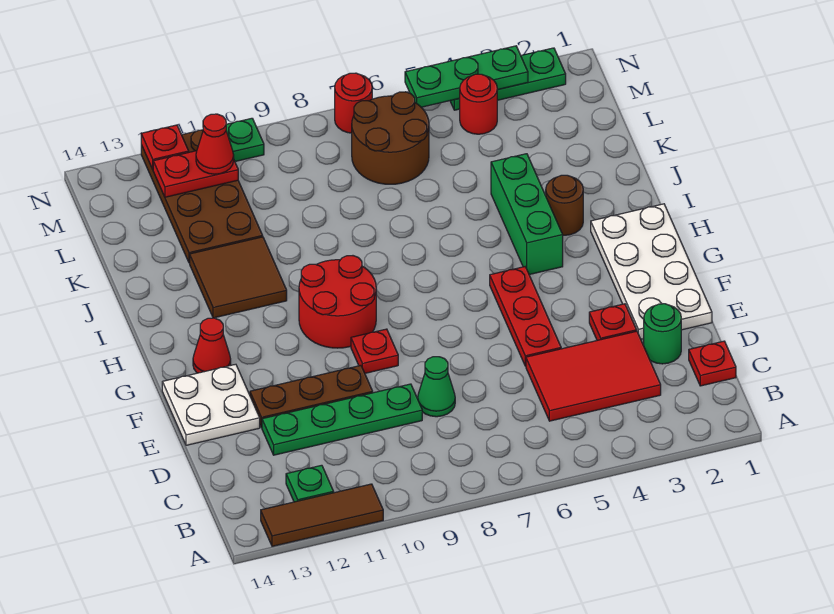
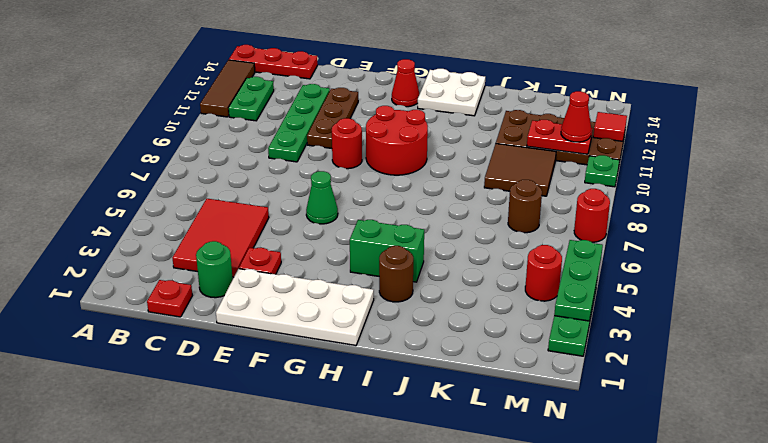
green 1x1 plate [286,465,334,502] -> green 1x2 plate [229,77,274,121]
green 1x1 cone [418,357,455,417] -> green 1x1 cone moved to [306,171,338,224]
red 1x3 plate [490,267,561,366] -> red 1x3 plate moved to [229,45,318,79]
white 2x2 plate [162,364,260,445] -> white 2x2 plate moved to [418,69,485,116]
red 1x1 plate [351,329,398,373] -> red 1x1 round brick [332,118,362,169]
green 1x3 brick [491,154,563,275] -> green 1x2 brick [350,220,424,282]
brown 2x2 tile [190,237,287,318] -> brown 2x2 tile moved to [484,144,556,196]
brown 2x2 round brick [352,92,429,184] -> brown 1x1 round brick [508,180,542,233]
red 1x2 plate [153,151,238,197] -> red 1x2 plate turned to [527,120,593,154]
red 1x1 plate [141,125,189,169] -> red 1x1 tile [593,112,627,141]

